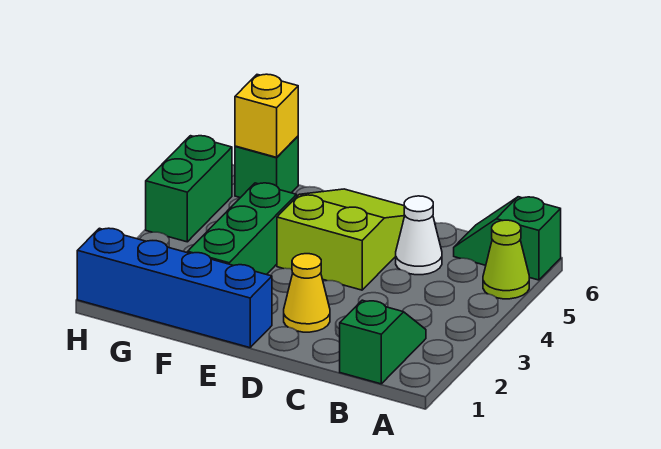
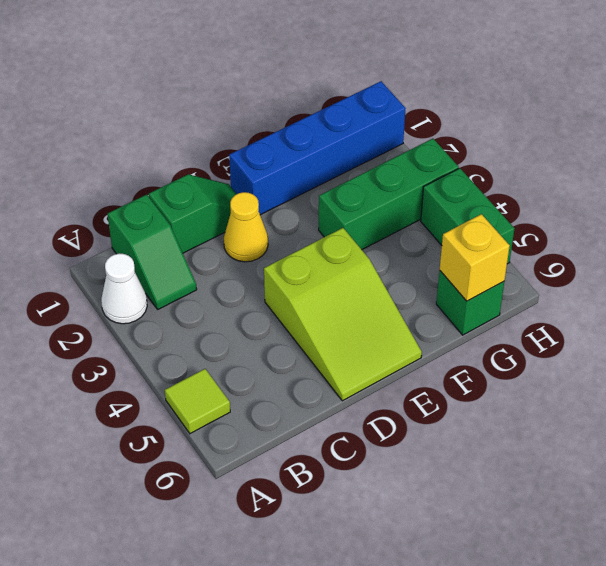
lime 1x1 cone [483,220,529,299] -> lime 1x1 tile [165,369,230,433]
green 1x2 slope [454,197,561,280] -> green 1x2 slope moved to [149,174,236,253]
white 1x1 cone [396,196,442,275] -> white 1x1 cone moved to [101,253,147,324]
green 1x3 brick [188,183,297,275] -> green 1x3 brick turned to [319,139,459,250]

